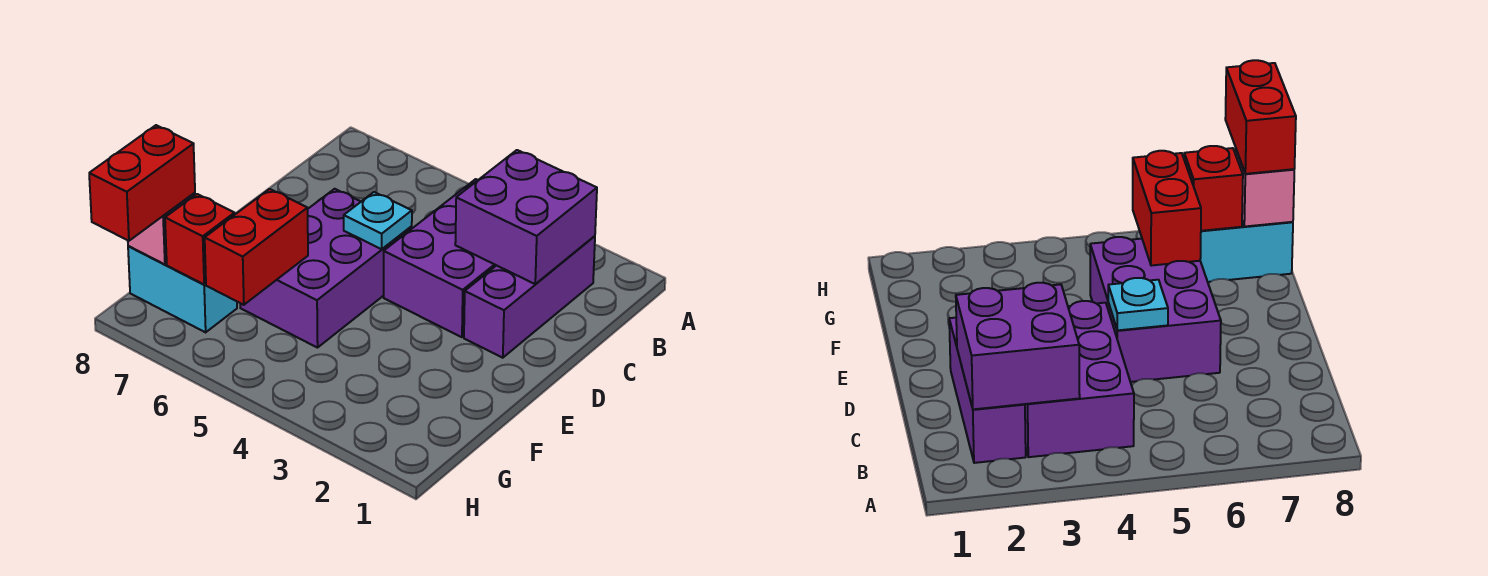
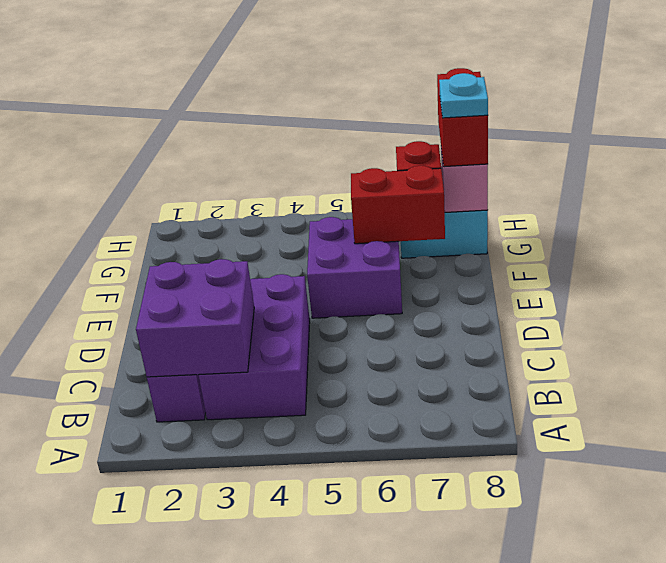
purple 2x3 brick [240,189,412,348] -> purple 2x2 brick [307,217,402,318]
cyan 1x1 plate [344,192,412,249] -> cyan 1x1 plate moved to [439,73,488,118]
red 1x2 brick [205,189,308,305] -> red 1x2 brick turned to [351,166,445,244]

